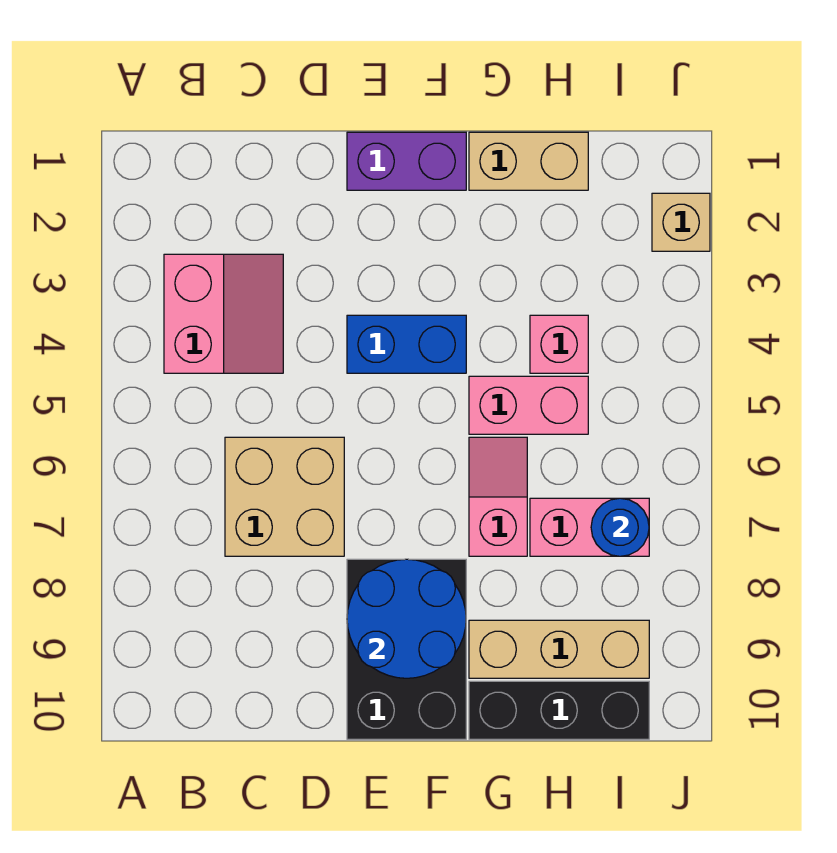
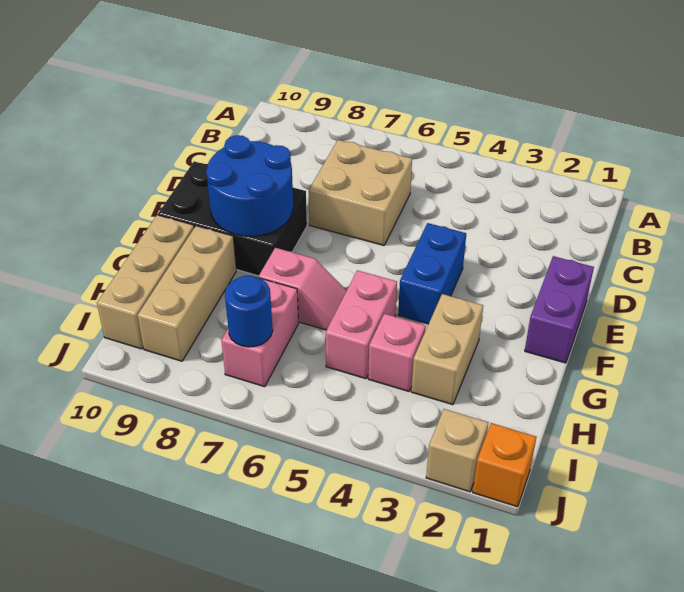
pink 2x2 slope [164,254,283,373] -> none
tan 1x2 brick [469,132,588,190] -> tan 1x2 brick moved to [411,294,483,405]
black 1x3 brick [469,681,649,739] -> tan 1x3 brick [97,215,194,349]
none -> orange 1x1 brick [473,423,536,507]

